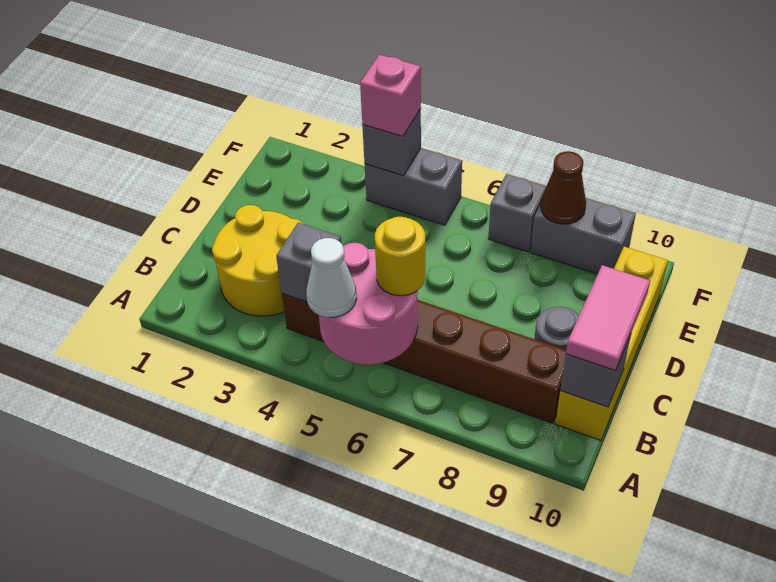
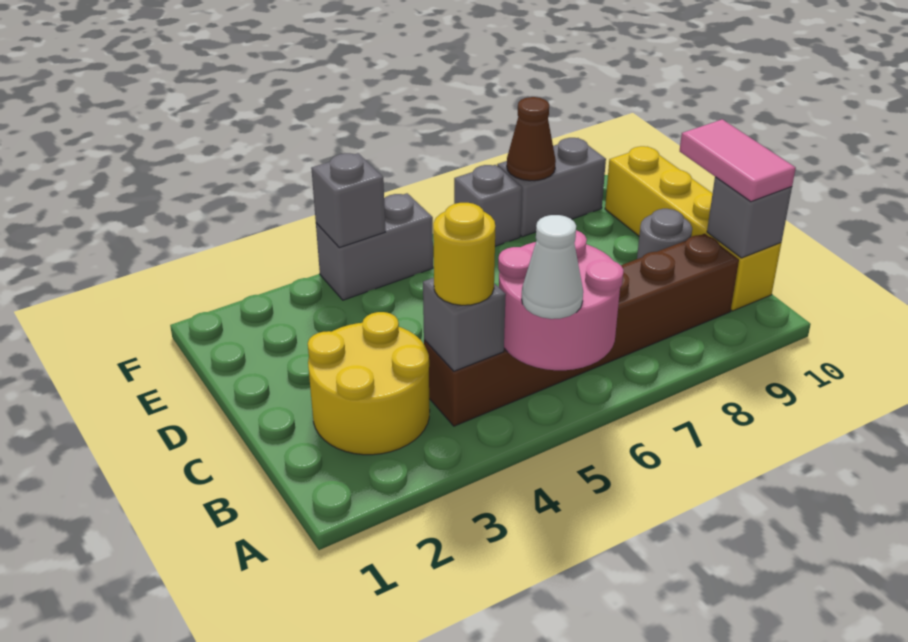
yellow 1x1 round brick [375,217,425,296] -> yellow 1x1 round brick moved to [433,203,495,305]
pink 1x1 brick [360,55,421,137] -> none

